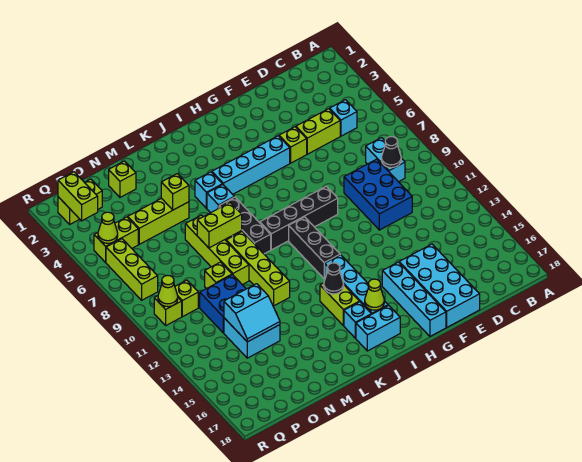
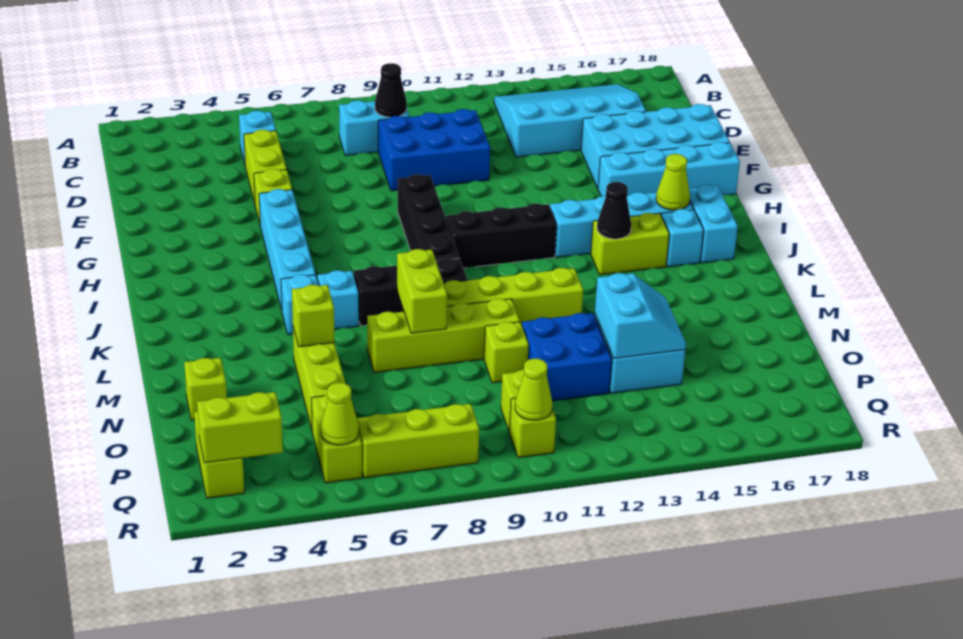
none -> cyan 3x4 slope [494,84,646,157]

